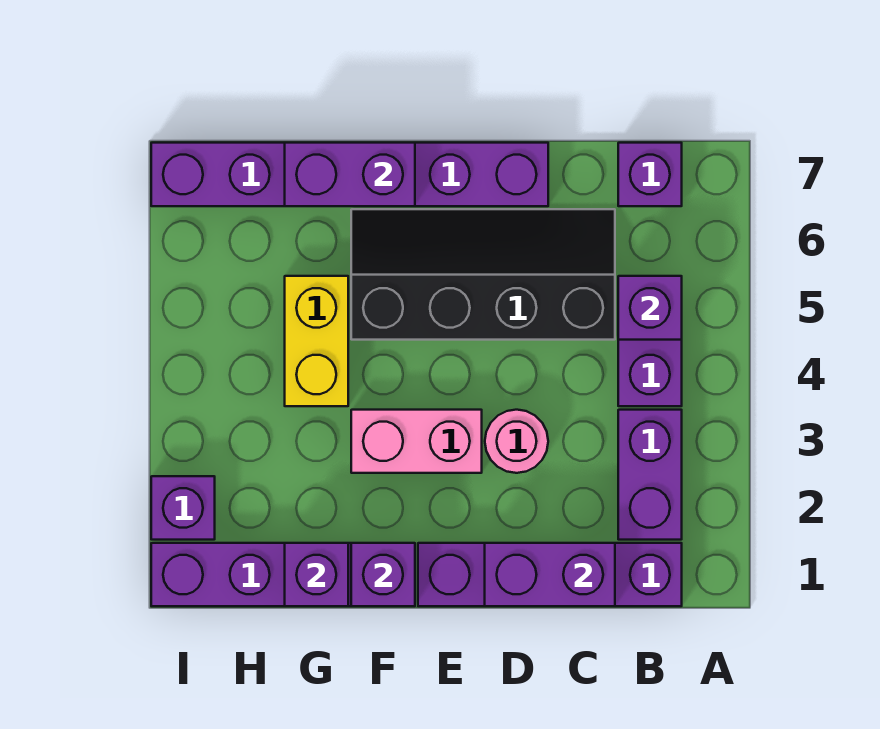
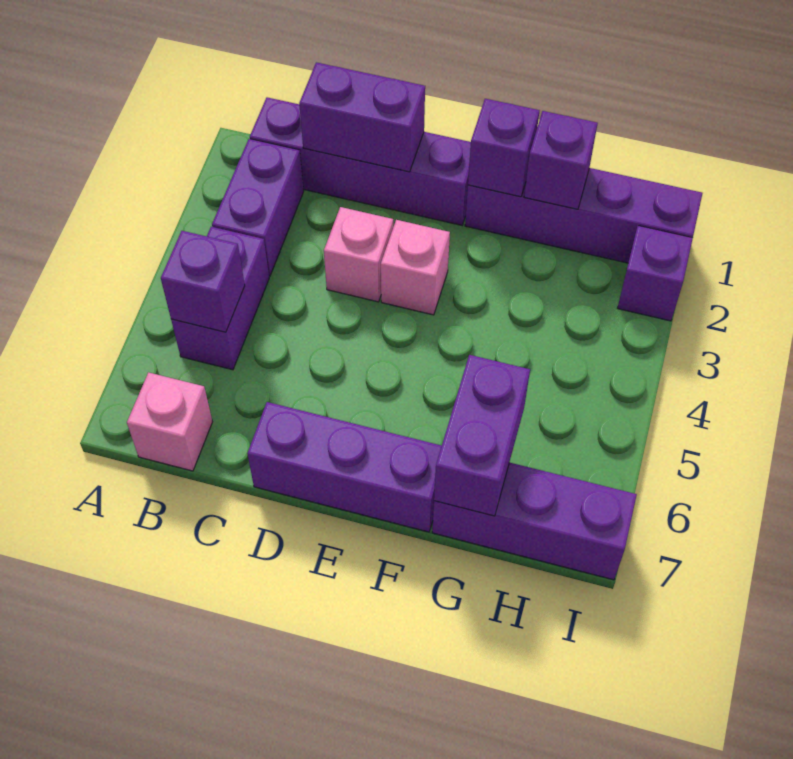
purple 1x1 brick [618,143,682,206] -> pink 1x1 brick [127,372,212,471]
black 2x4 slope [351,209,615,340] -> none
pink 1x1 round brick [485,410,548,473] -> pink 1x1 brick [324,207,393,302]
pink 1x2 brick [351,410,482,473] -> pink 1x1 brick [381,220,450,315]
purple 1x2 brick [285,143,415,206] -> purple 1x2 brick turned to [434,355,530,516]
yellow 1x2 brick [285,276,348,406] -> none

